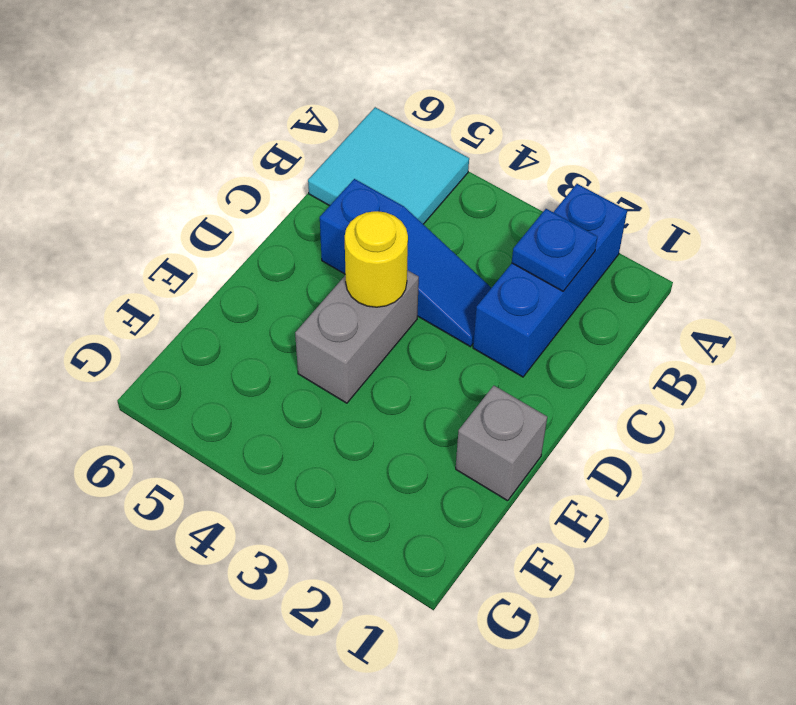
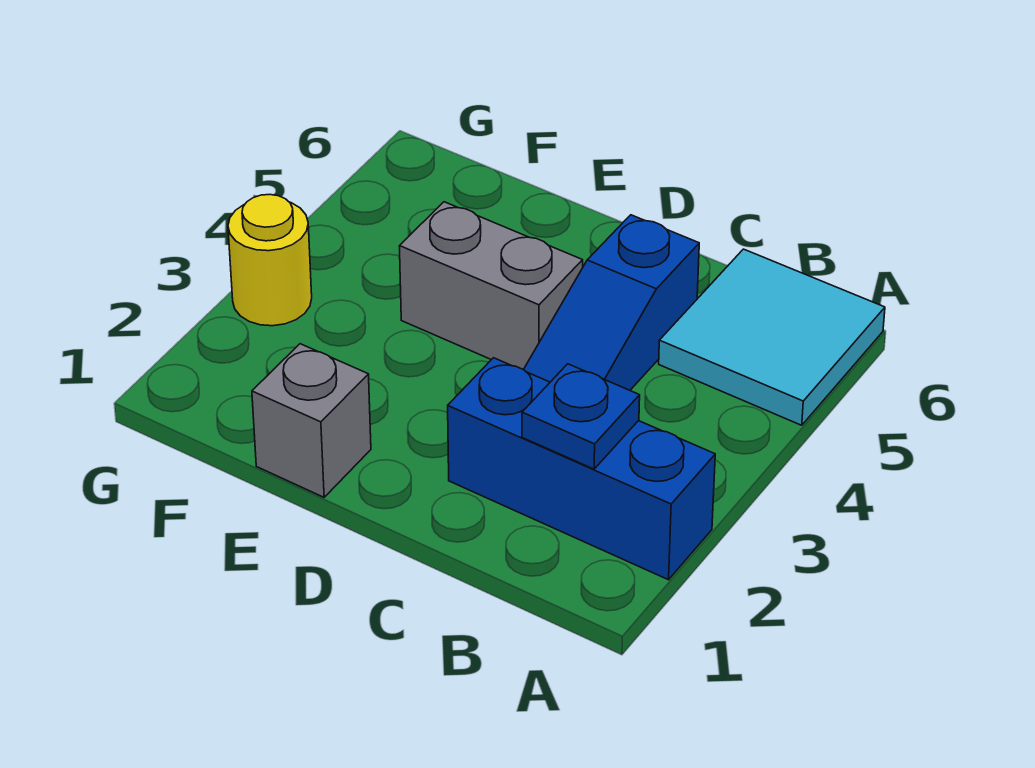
yellow 1x1 round brick [345,211,408,307] -> yellow 1x1 round brick moved to [228,194,312,326]

